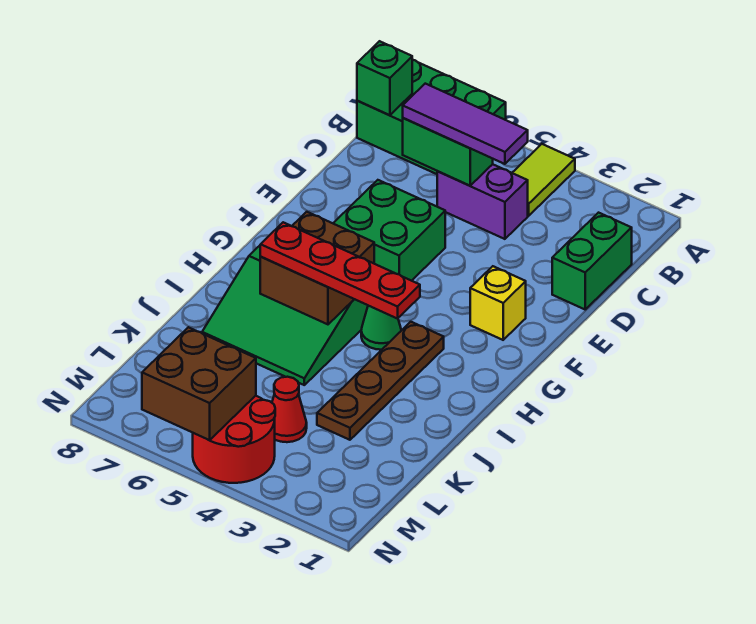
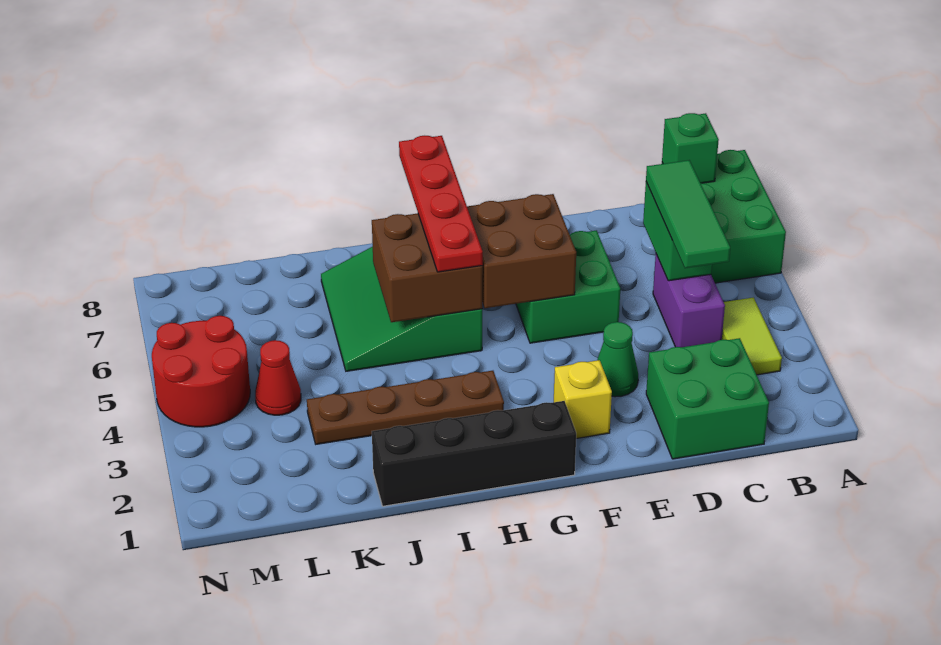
lime 1x2 tile [512,144,575,216] -> lime 1x2 tile turned to [722,297,782,375]
green 1x2 brick [552,213,632,309] -> green 2x2 brick [646,338,769,459]
purple 1x3 tile [403,84,528,164] -> green 1x3 tile [646,160,730,268]
none -> black 1x4 brick [372,401,576,506]
green 1x1 cone [361,306,401,350] -> green 1x1 cone moved to [597,322,638,397]
red 1x4 plate [260,222,420,319] -> red 1x4 plate moved to [399,136,483,272]
brown 2x2 brick [142,327,256,440] -> brown 2x2 brick moved to [467,194,576,308]

